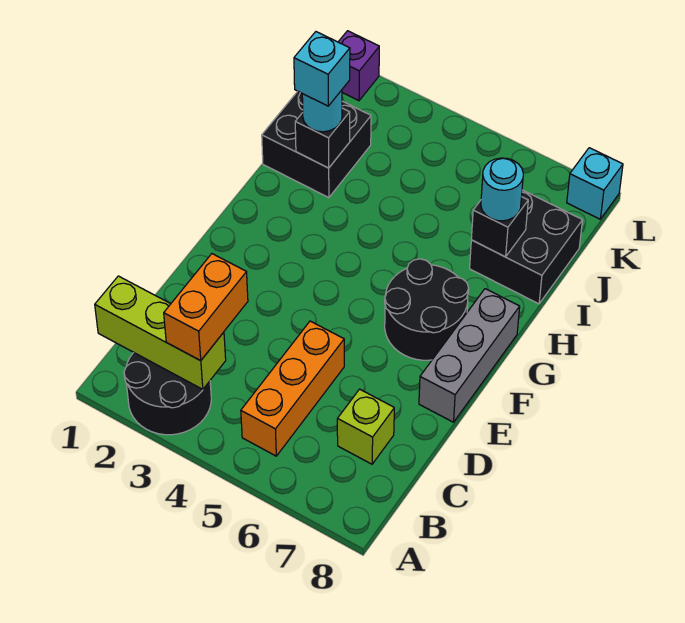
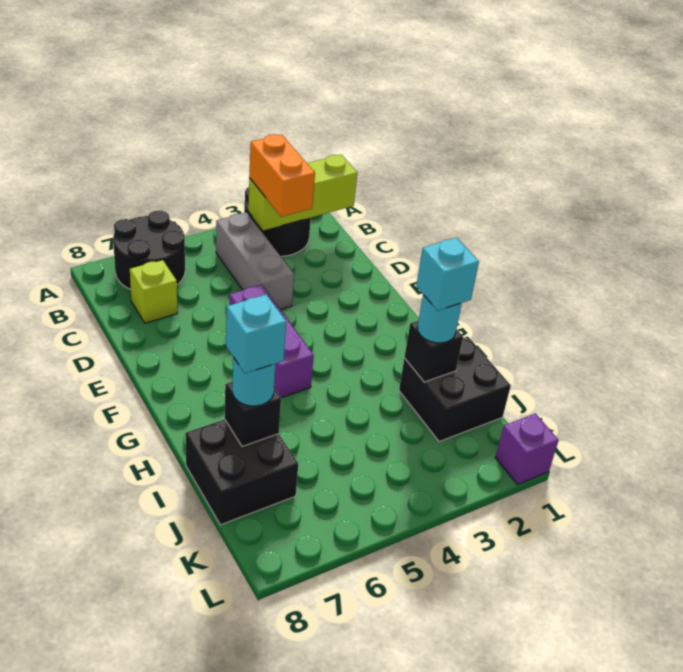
orange 1x3 brick [241,321,344,456] -> none
none -> purple 1x3 brick [229,285,314,398]
grey 1x3 brick [419,289,520,422] -> grey 1x3 brick moved to [216,212,294,310]
black 2x2 round brick [385,259,469,360] -> black 2x2 round brick moved to [113,210,185,290]
cyan 1x1 brick [567,148,623,219] -> cyan 1x1 brick moved to [226,295,286,373]

